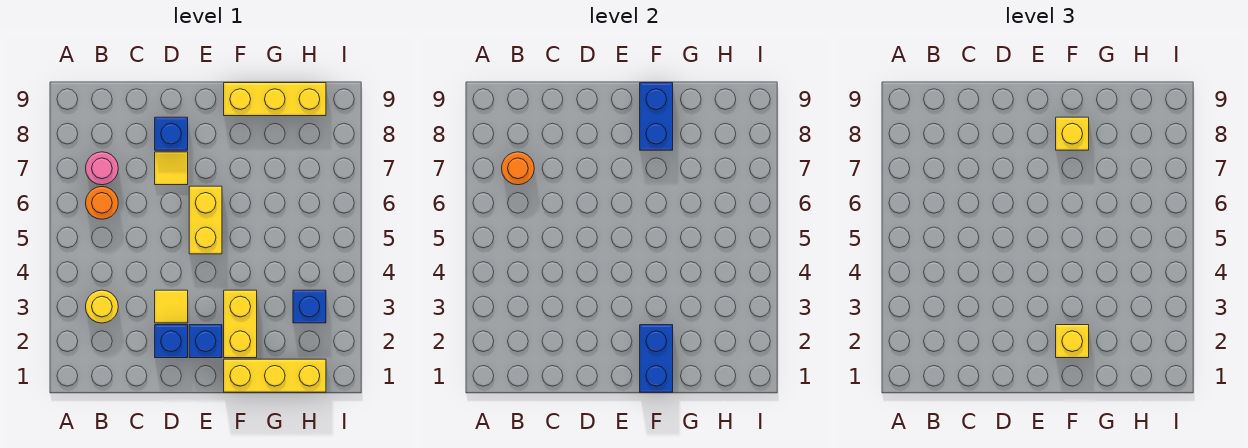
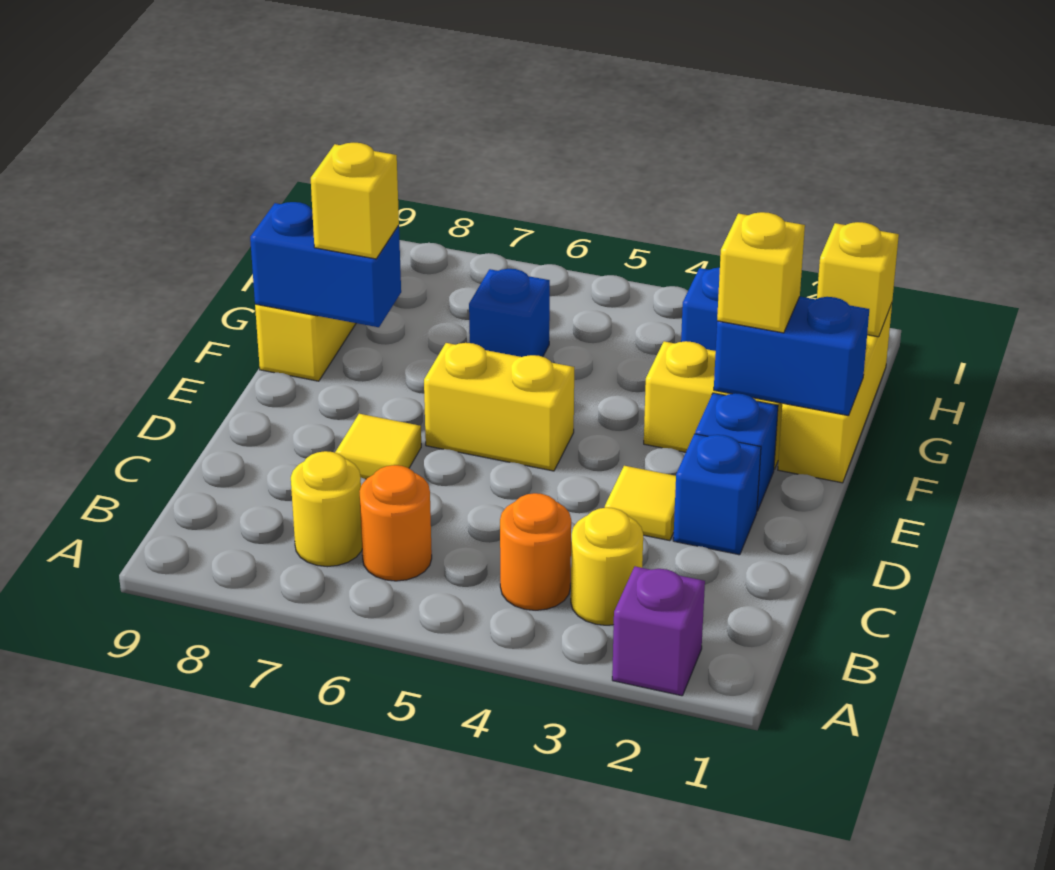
none -> purple 1x1 brick [612,567,705,696]
pink 1x1 round brick [86,152,118,185] -> yellow 1x1 round brick [291,451,362,567]
orange 1x1 round brick [502,152,534,185] -> orange 1x1 round brick moved to [500,493,571,610]
blue 1x1 brick [155,117,188,150] -> blue 1x1 brick moved to [469,269,550,357]
none -> yellow 1x1 brick [817,222,899,337]

